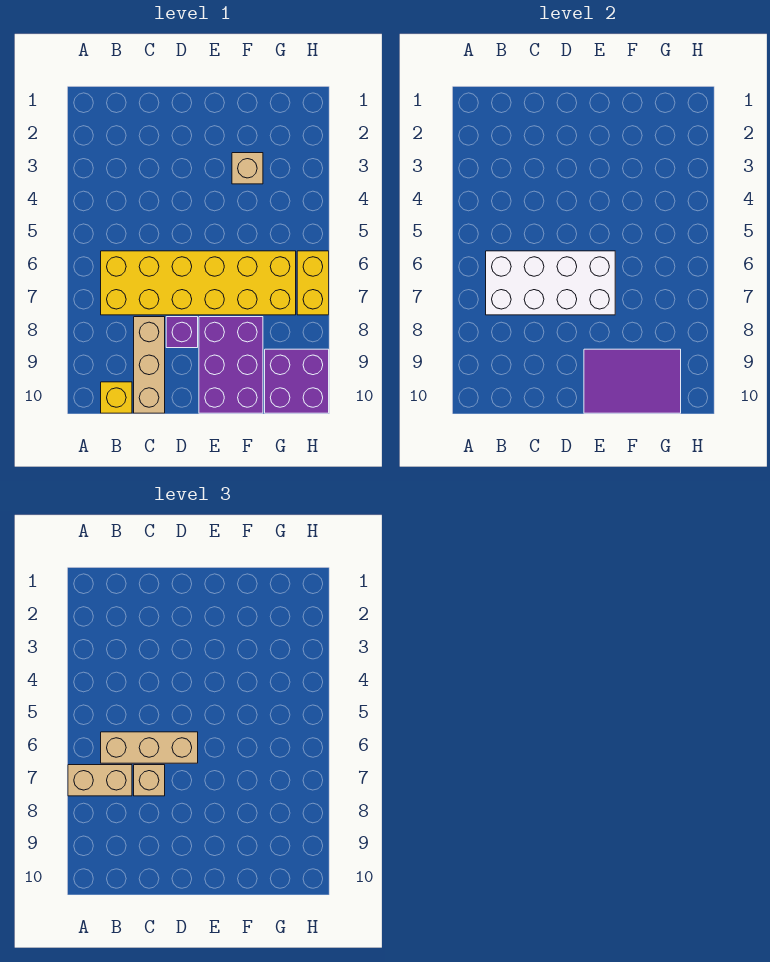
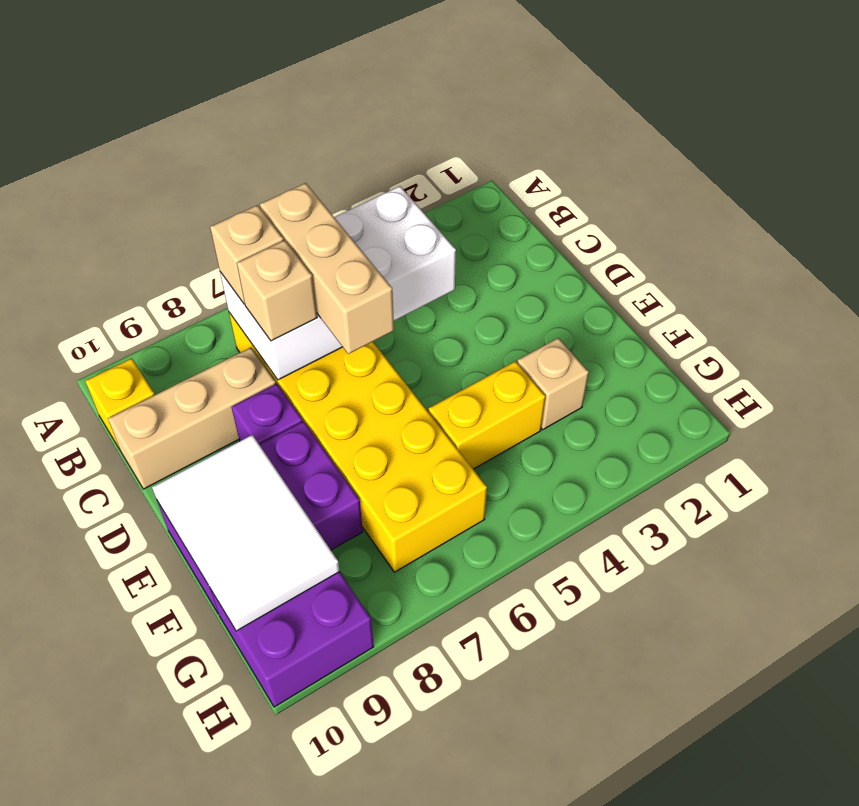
tan 1x2 brick [68,765,132,796] -> tan 1x1 brick [210,205,284,304]
white 2x4 brick [486,251,615,315] -> white 2x4 brick turned to [220,186,456,380]
purple 2x3 tile [584,349,681,413] -> white 2x3 tile [152,435,340,631]
yellow 1x2 brick [297,251,329,315] -> yellow 1x2 brick moved to [428,361,545,469]

